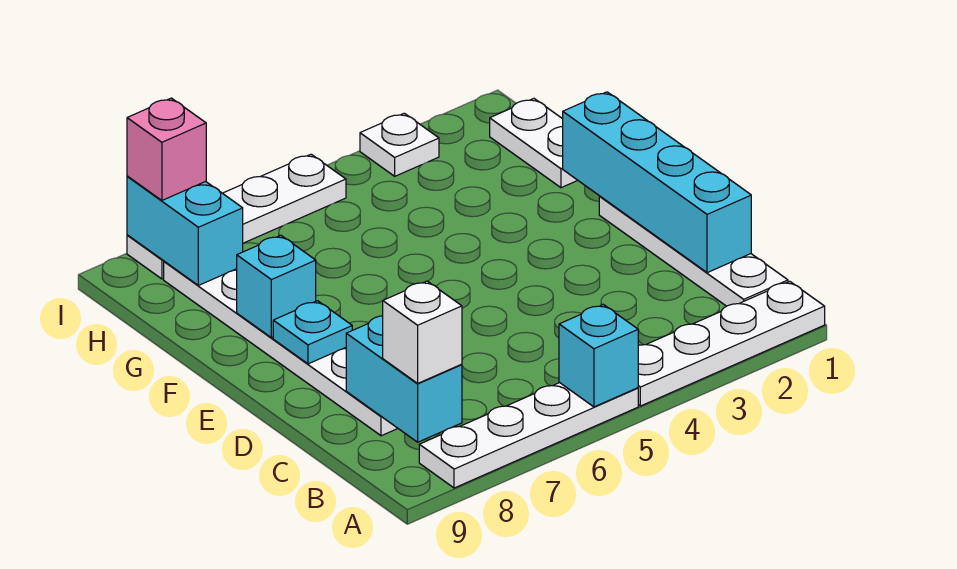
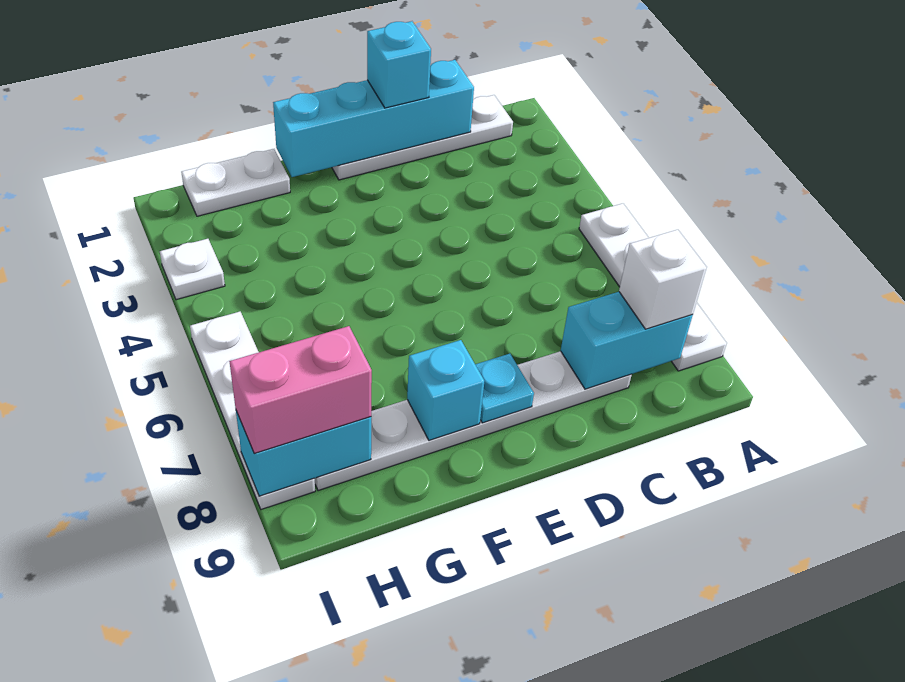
white 1x4 plate [638,281,825,406] -> none
cyan 1x1 brick [559,305,638,407] -> cyan 1x1 brick moved to [367,21,431,108]
pink 1x1 brick [127,98,206,200] -> pink 1x2 brick [229,326,372,453]

